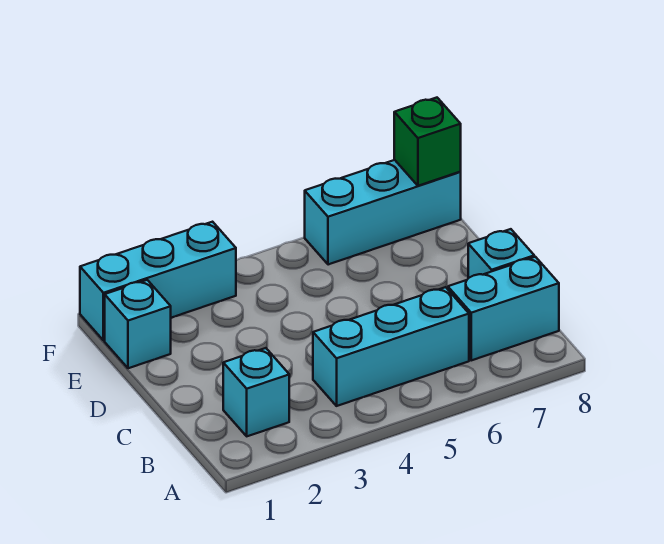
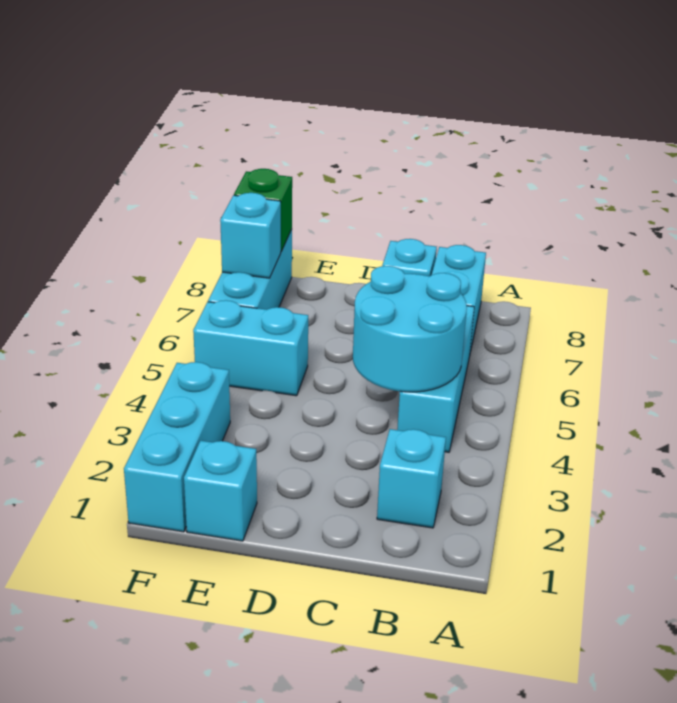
none -> cyan 2x2 round brick [353,266,467,392]
none -> cyan 1x2 brick [193,300,308,396]
none -> cyan 1x1 brick [220,193,281,278]

